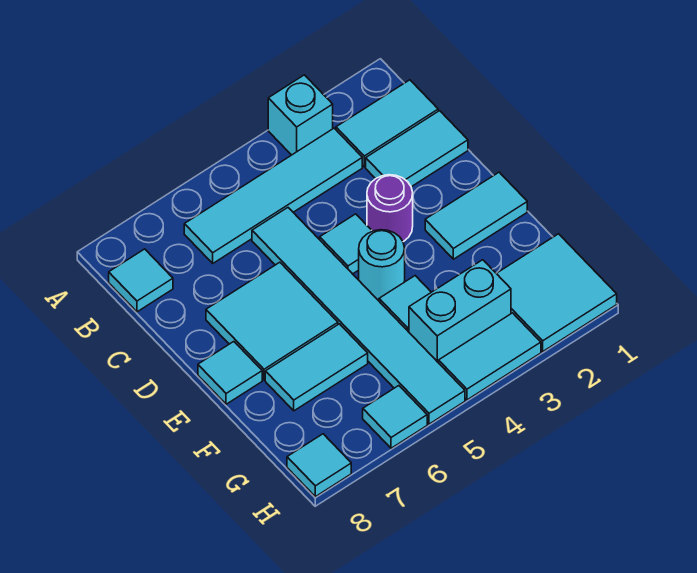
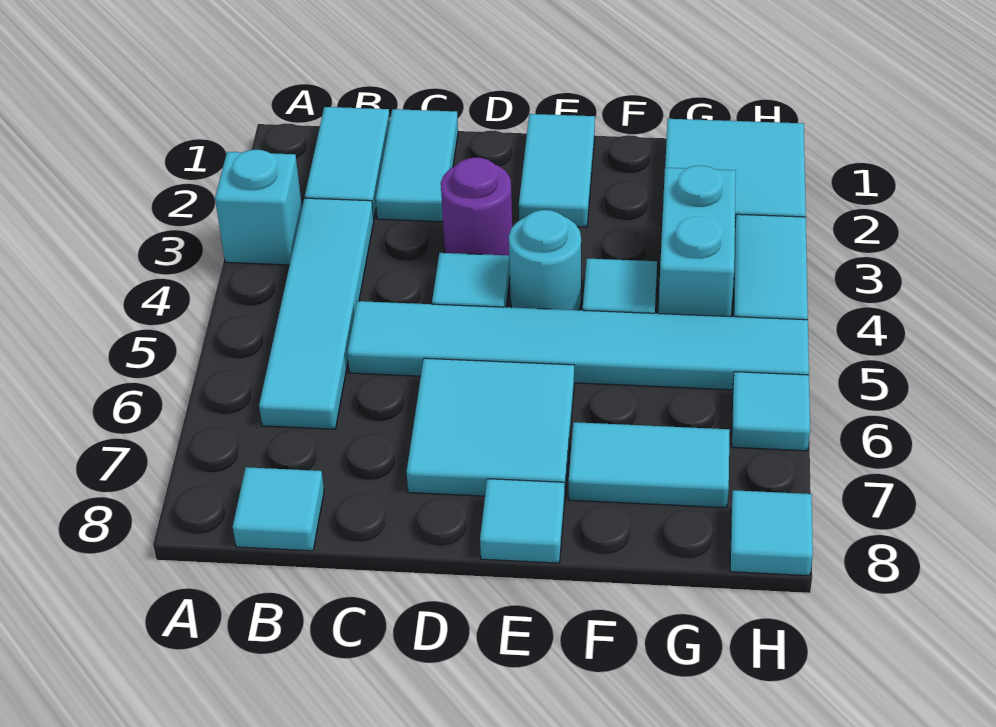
cyan 1x2 tile [265,324,368,411] -> cyan 1x2 tile turned to [569,422,730,508]

